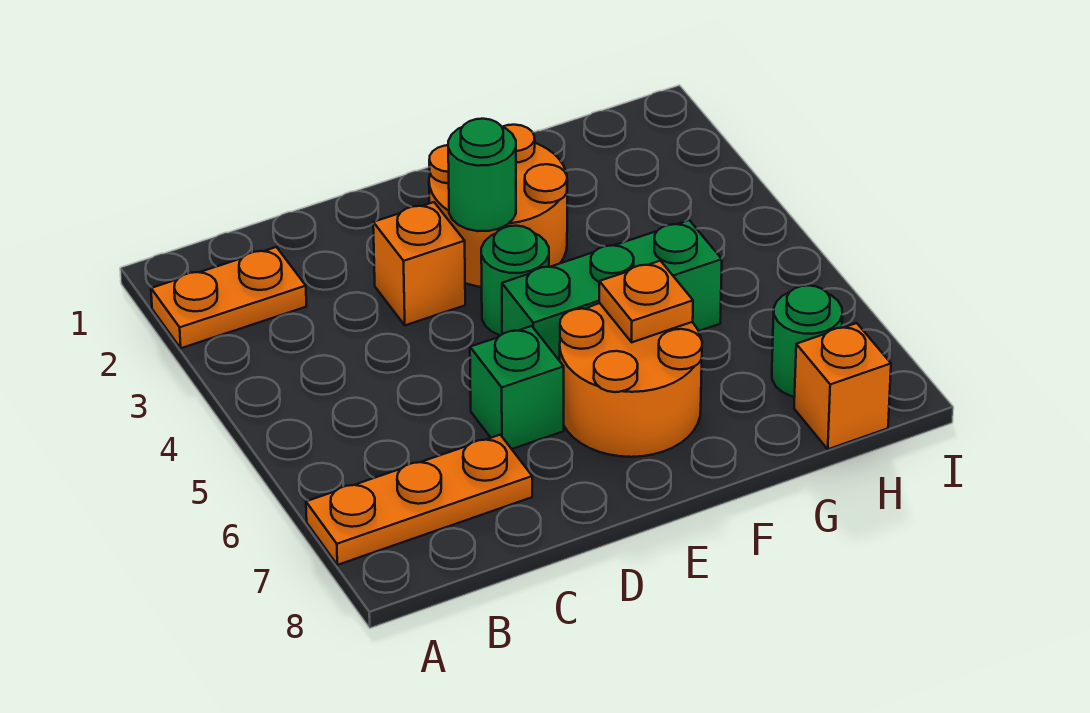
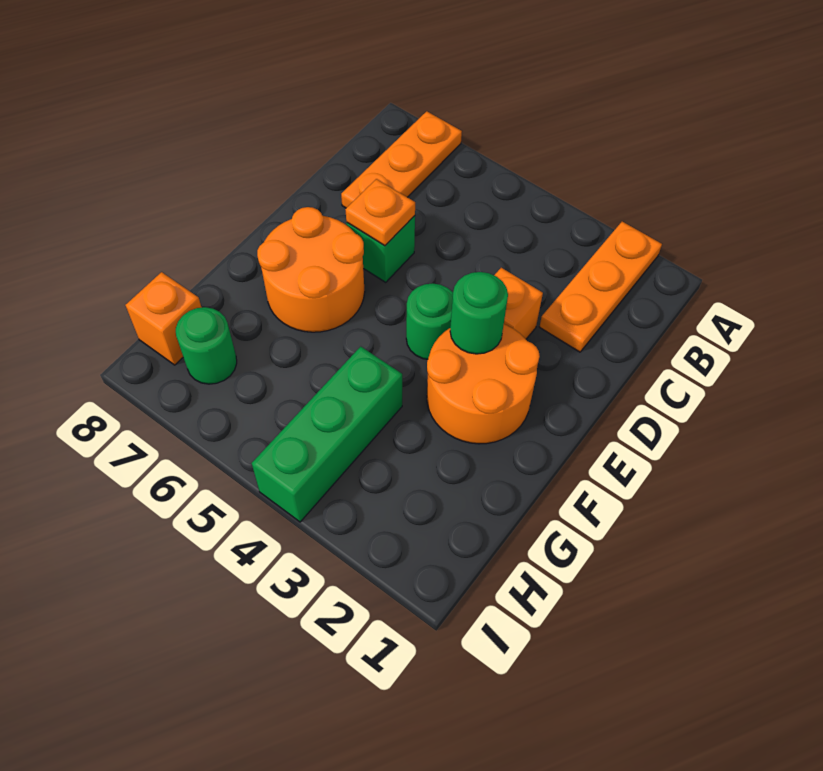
orange 1x2 plate [151,247,306,348] -> orange 1x3 plate [539,222,662,352]
green 1x3 brick [502,220,722,361] -> green 1x3 brick moved to [252,347,402,522]
orange 1x1 plate [599,261,693,342] -> orange 1x1 plate moved to [345,179,415,246]

